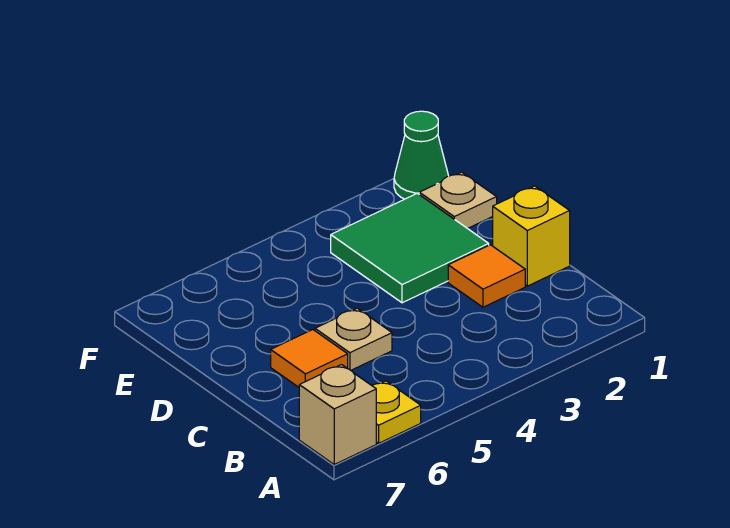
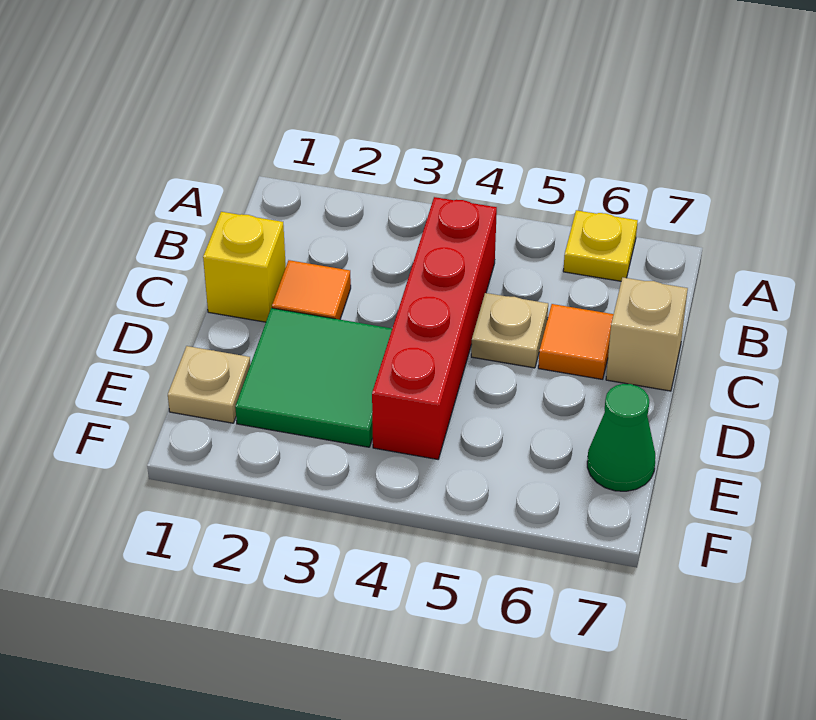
tan 1x1 brick [299,365,376,464] -> tan 1x1 brick moved to [606,278,688,391]
none -> red 1x4 brick [372,197,497,459]
green 1x1 cone [394,111,448,199] -> green 1x1 cone moved to [587,384,655,491]

